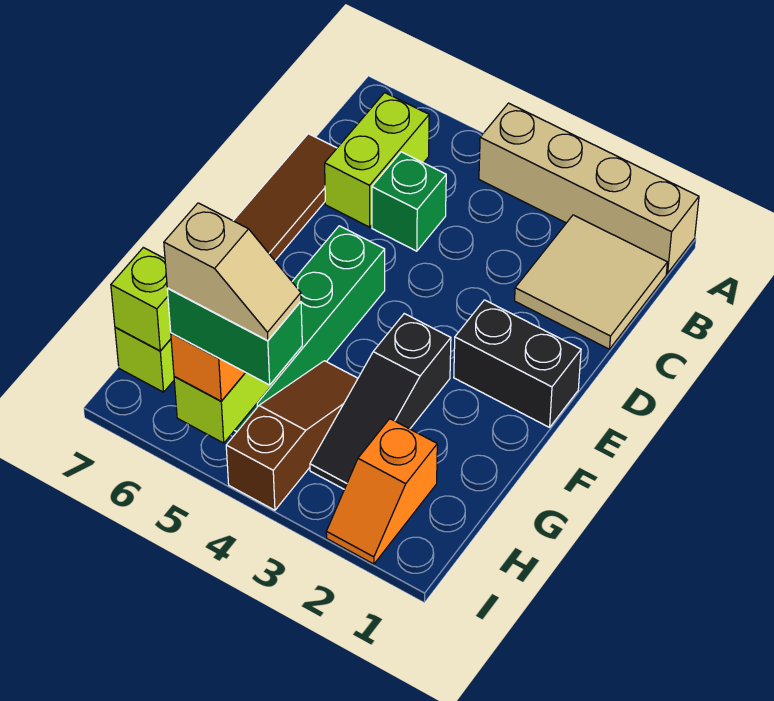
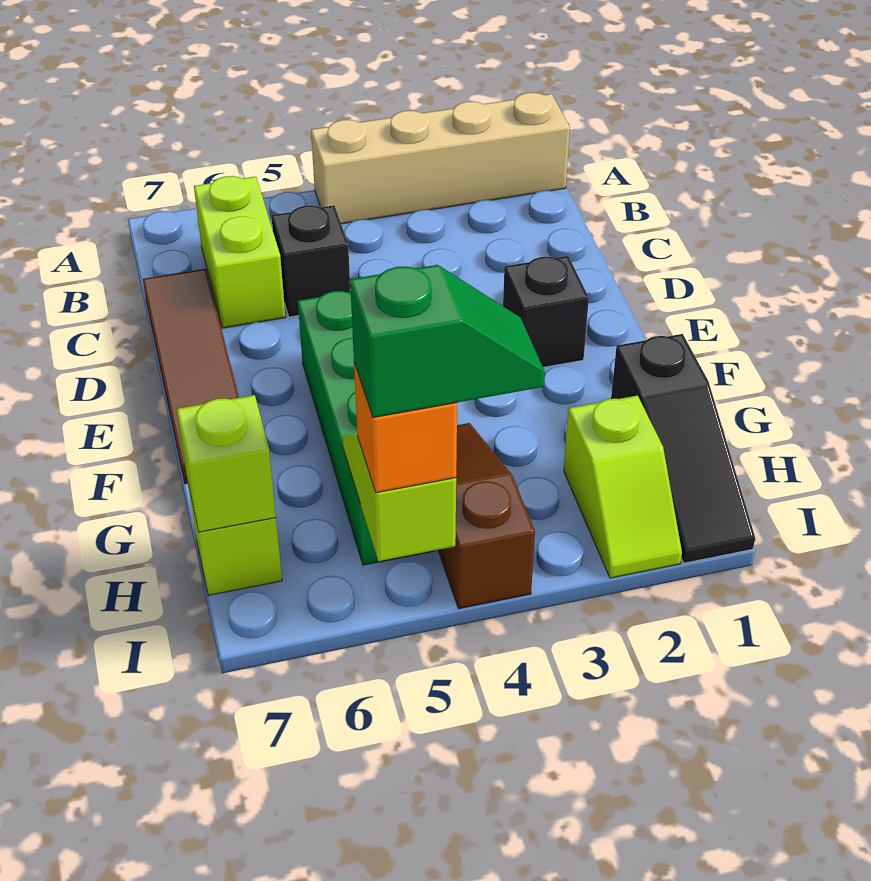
tan 2x2 tile [515,215,667,349] -> none
green 1x1 brick [372,152,446,251] -> black 1x1 brick [271,205,351,317]
black 1x2 brick [454,300,581,427] -> black 1x1 brick [503,256,589,367]
black 1x3 slope [310,314,451,489] -> black 1x3 slope moved to [611,334,755,563]
orange 1x2 slope [326,419,437,564] -> lime 1x2 slope [564,396,682,578]
green 1x2 brick [167,288,302,385] -> green 1x2 slope [350,265,545,418]
tan 1x2 slope [164,203,301,341] -> none

